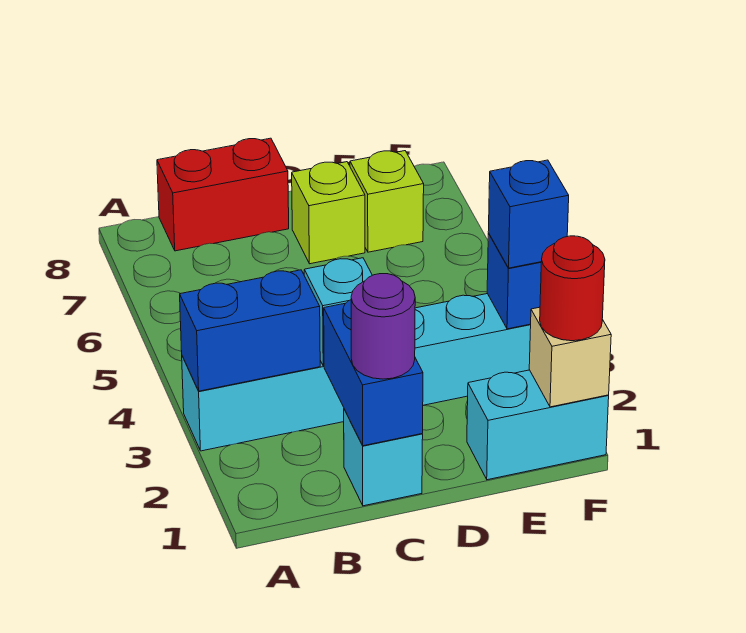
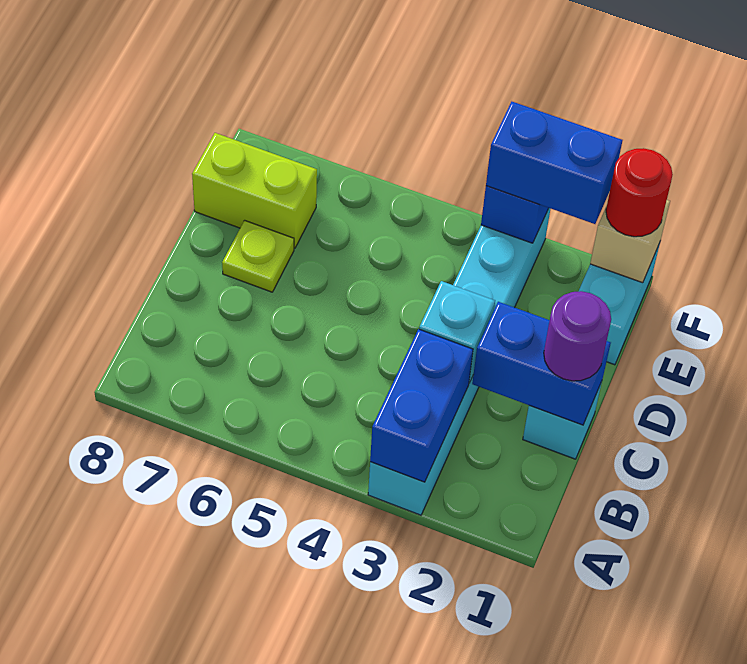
red 1x2 brick [157,138,289,251] -> none
lime 1x1 brick [292,162,365,264] -> lime 1x1 plate [222,220,294,292]
lime 1x1 brick [350,151,424,252] -> lime 1x2 brick [192,133,317,248]
blue 1x1 brick [488,160,569,268] -> blue 1x2 brick [486,102,622,224]

